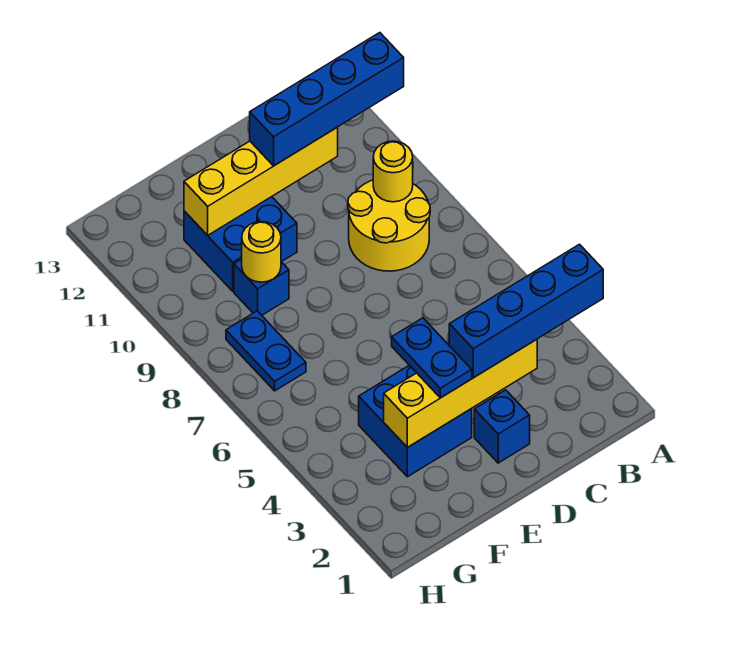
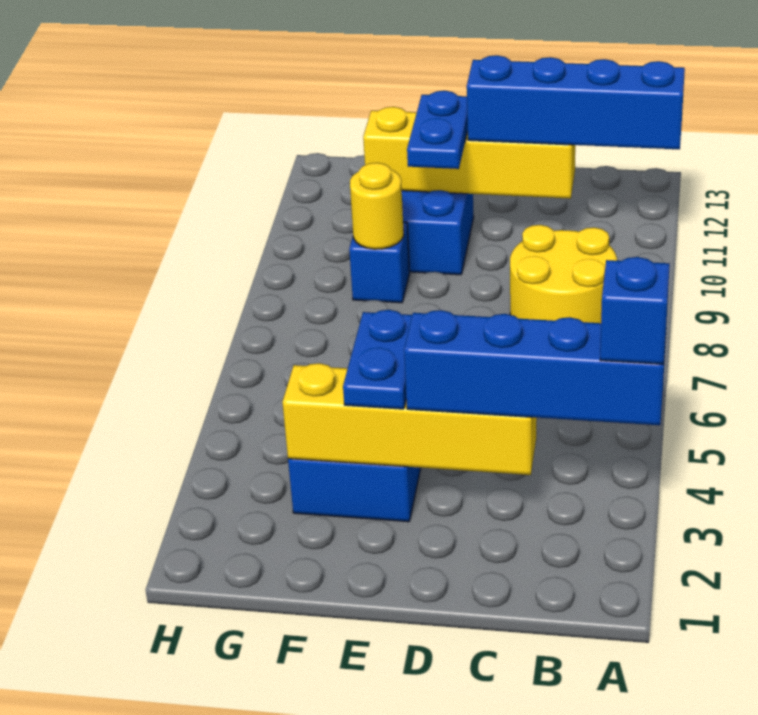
yellow 1x1 round brick [373,141,413,202] -> none
blue 1x1 brick [474,390,530,463] -> blue 1x1 brick moved to [600,257,670,364]
blue 1x2 plate [226,311,306,391] -> blue 1x2 plate moved to [407,91,468,169]

